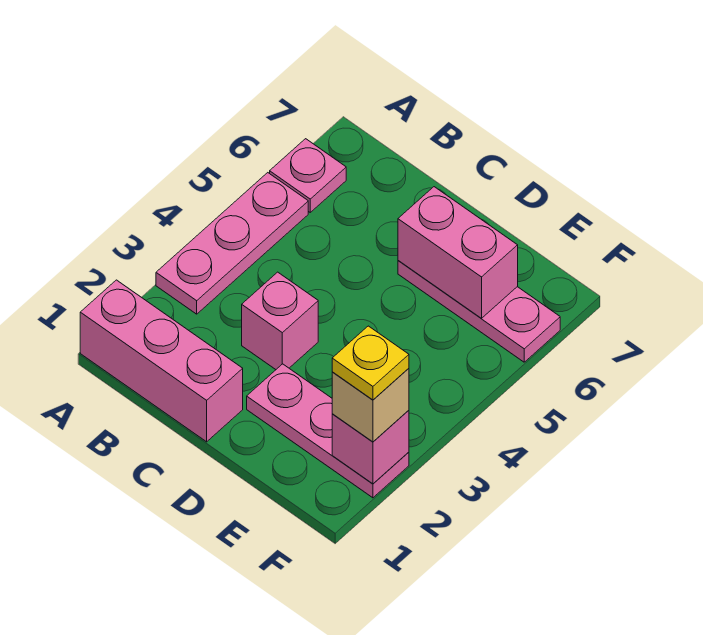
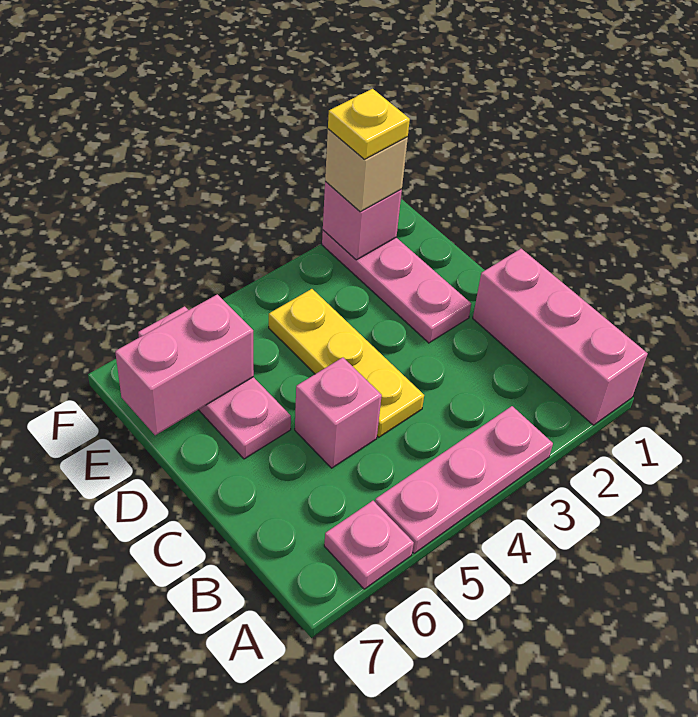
pink 1x1 brick [242,272,318,369] -> pink 1x1 brick moved to [295,358,382,468]
none -> yellow 1x3 plate [269,289,424,437]
pink 1x2 brick [398,187,518,318] -> pink 1x2 brick turned to [115,294,254,435]

